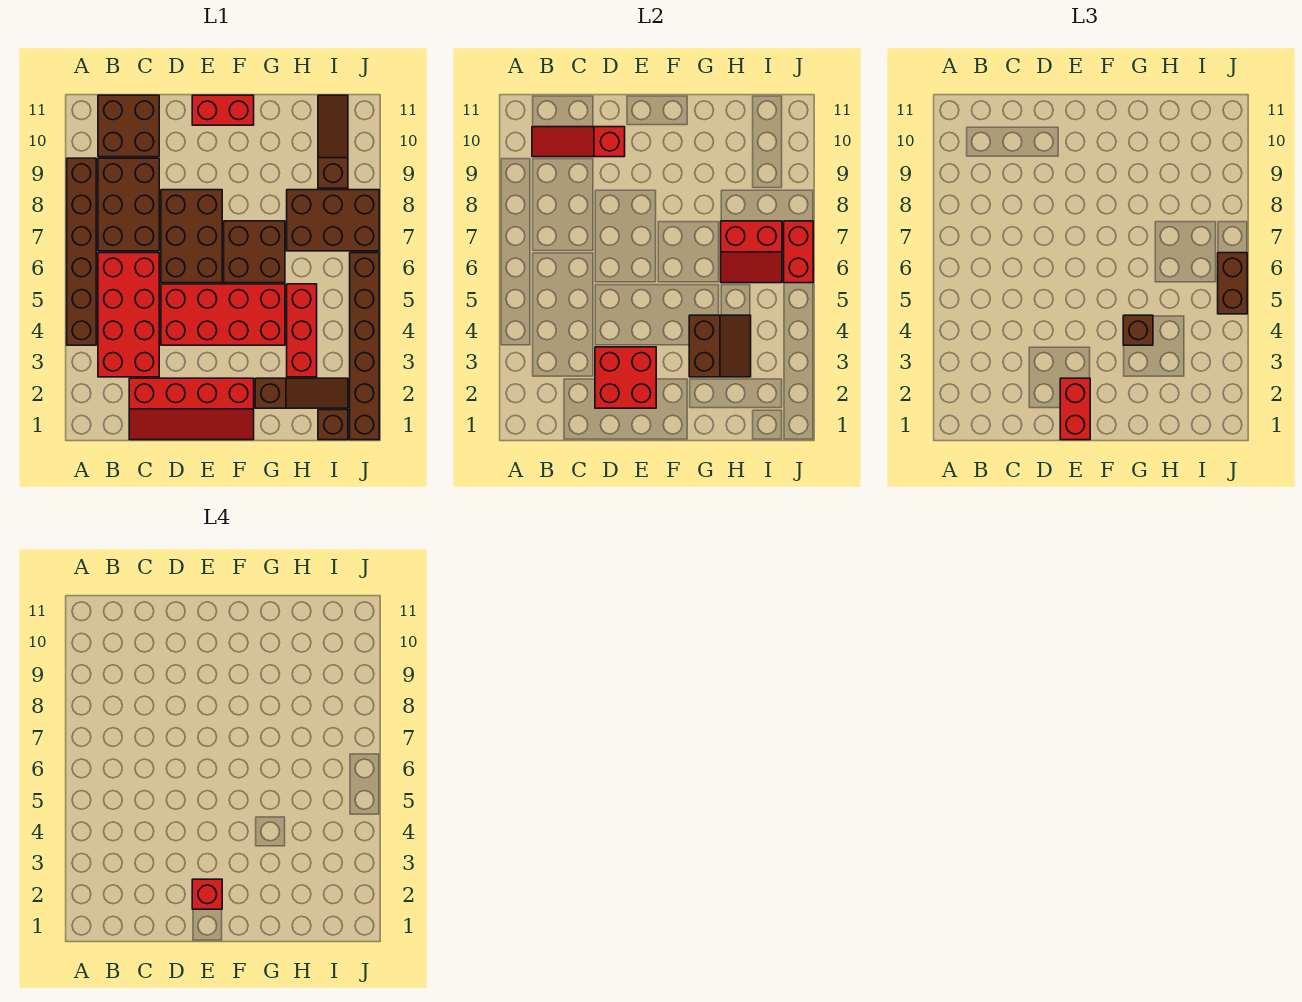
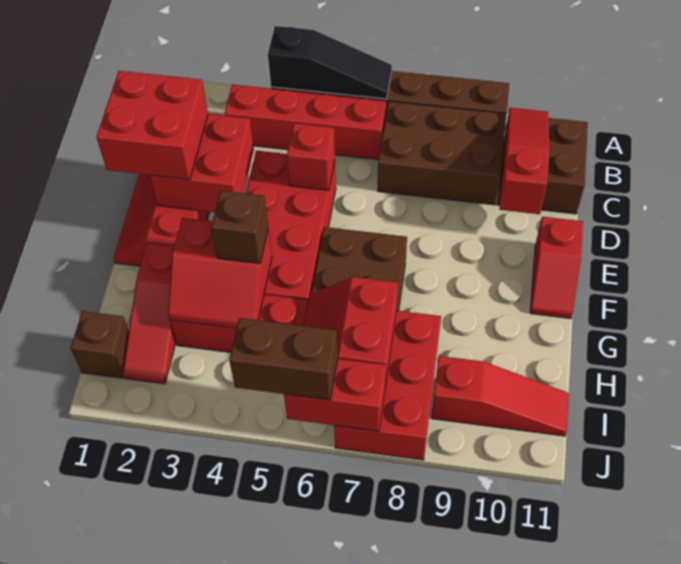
none -> black 1x3 slope [268,26,392,99]
red 2x4 brick [98,253,159,377] -> red 1x4 brick [225,85,387,160]
brown 2x3 brick [161,190,222,283] -> none
red 1x2 brick [1060,378,1090,440] -> red 2x2 brick [96,71,208,180]
red 1x1 brick [192,879,222,909] -> red 1x1 brick moved to [287,123,335,190]
red 1x2 brick [192,95,254,125] -> red 1x2 slope [530,217,583,319]
brown 1x3 slope [255,378,348,408] -> red 1x3 slope [123,243,176,384]
brown 2x2 slope [689,315,751,377] -> red 2x2 slope [168,218,272,328]
brown 2x3 brick [287,190,379,251] -> red 2x3 brick [334,311,441,460]
brown 1x3 slope [318,95,348,188] -> red 1x3 slope [431,356,569,436]
brown 1x6 brick [350,253,379,440] -> none

